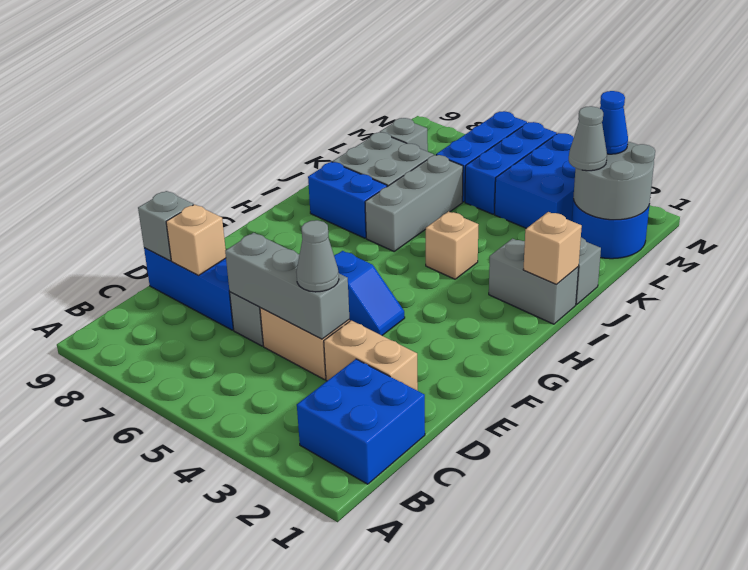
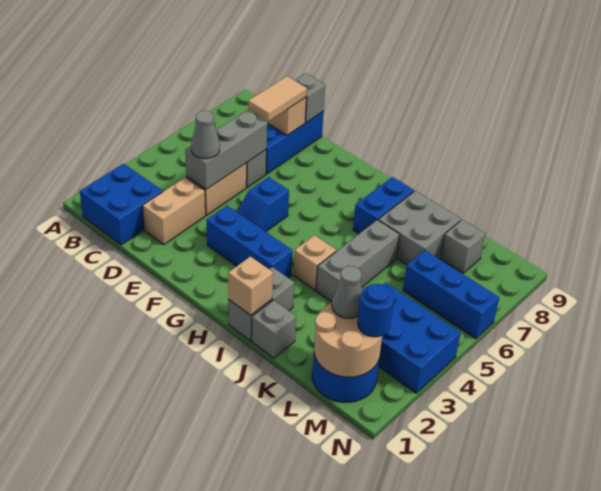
none -> tan 1x2 tile [248,76,307,121]
grey 1x3 brick [365,155,463,251] -> grey 1x3 brick turned to [316,220,400,302]
grey 2x2 round brick [573,142,655,220] -> tan 2x2 round brick [314,303,382,377]
blue 1x3 brick [465,122,557,214] -> blue 1x3 brick moved to [207,206,292,278]
blue 1x1 cone [600,91,628,154] -> blue 1x1 round brick [358,284,394,337]

